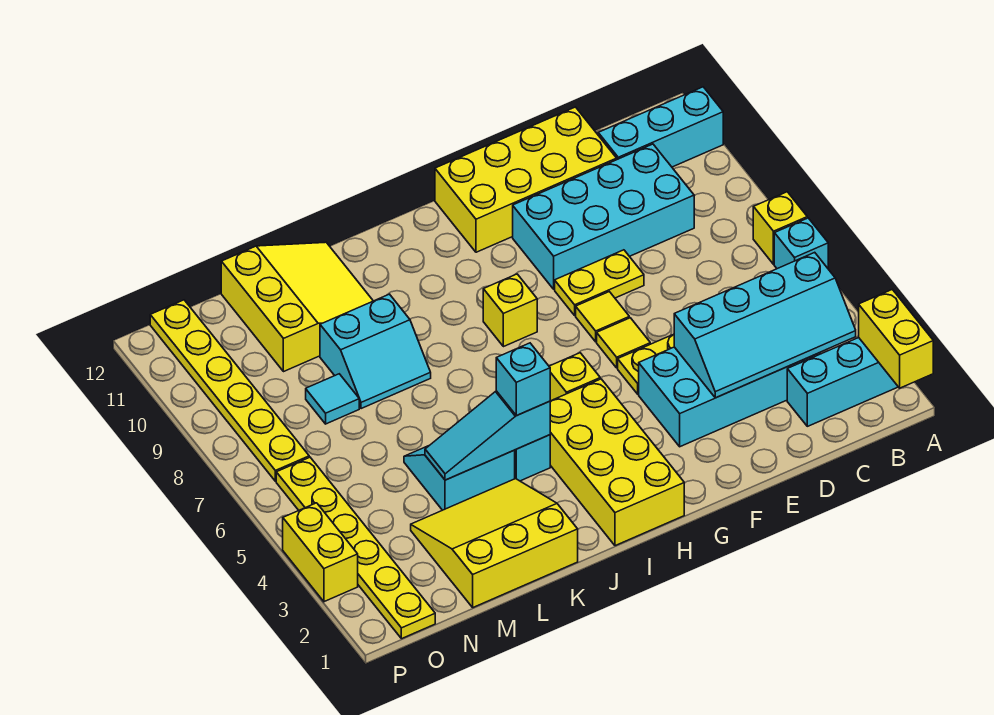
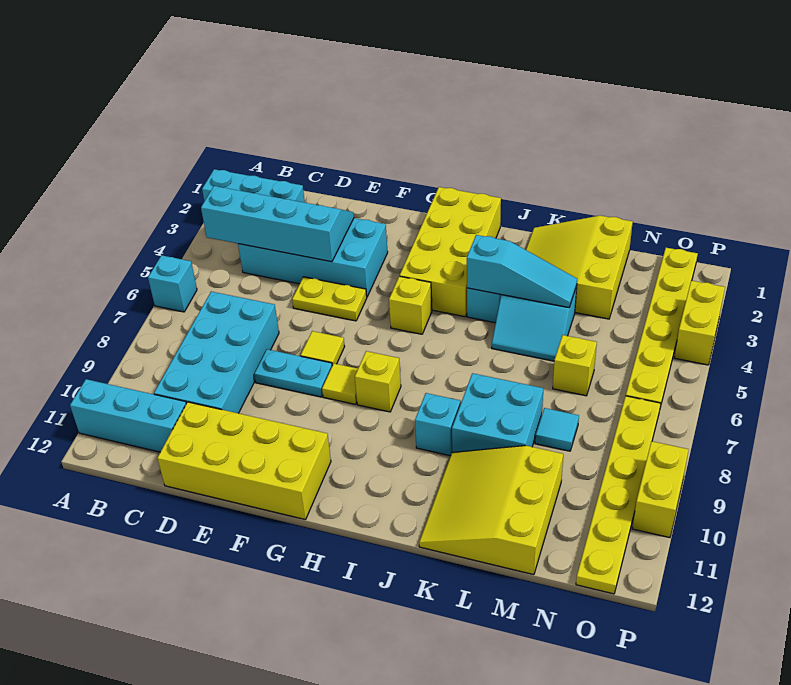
yellow 1x2 brick [859,290,933,388] -> yellow 1x2 brick moved to [633,441,689,538]
yellow 1x1 brick [753,192,807,264] -> yellow 1x1 brick moved to [553,335,597,396]
cyan 2x4 brick [513,144,694,289] -> cyan 2x4 brick turned to [154,292,279,413]
yellow 1x2 plate [555,250,644,315] -> cyan 1x2 plate [254,349,332,397]
yellow 1x1 tile [597,318,650,368] -> yellow 1x1 tile moved to [322,363,358,404]
cyan 1x1 brick [496,343,550,416] -> cyan 1x1 brick moved to [415,393,460,456]
yellow 3x3 slope [411,479,578,607] -> yellow 3x3 slope turned to [526,216,633,319]
cyan 2x2 slope [320,294,431,409] -> cyan 2x2 brick [452,373,543,452]

